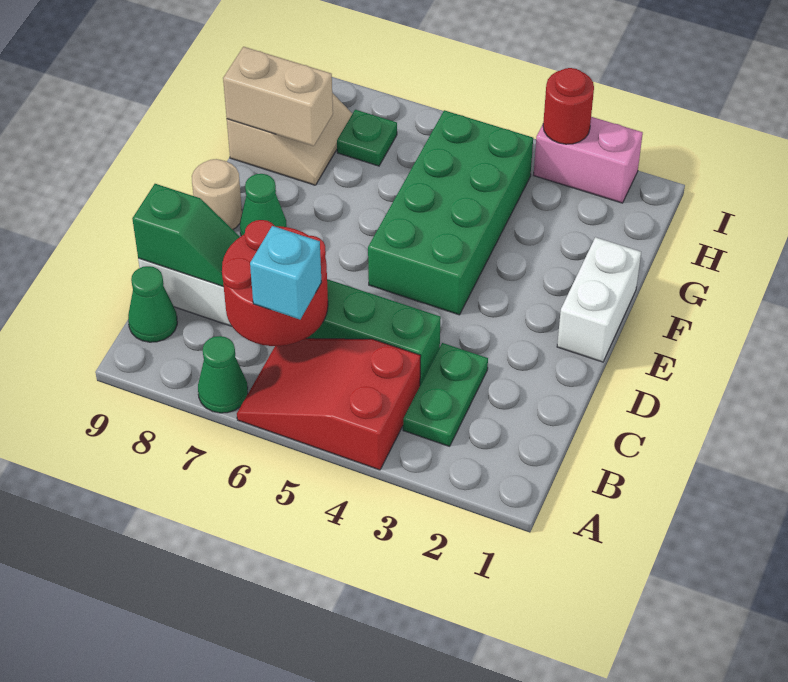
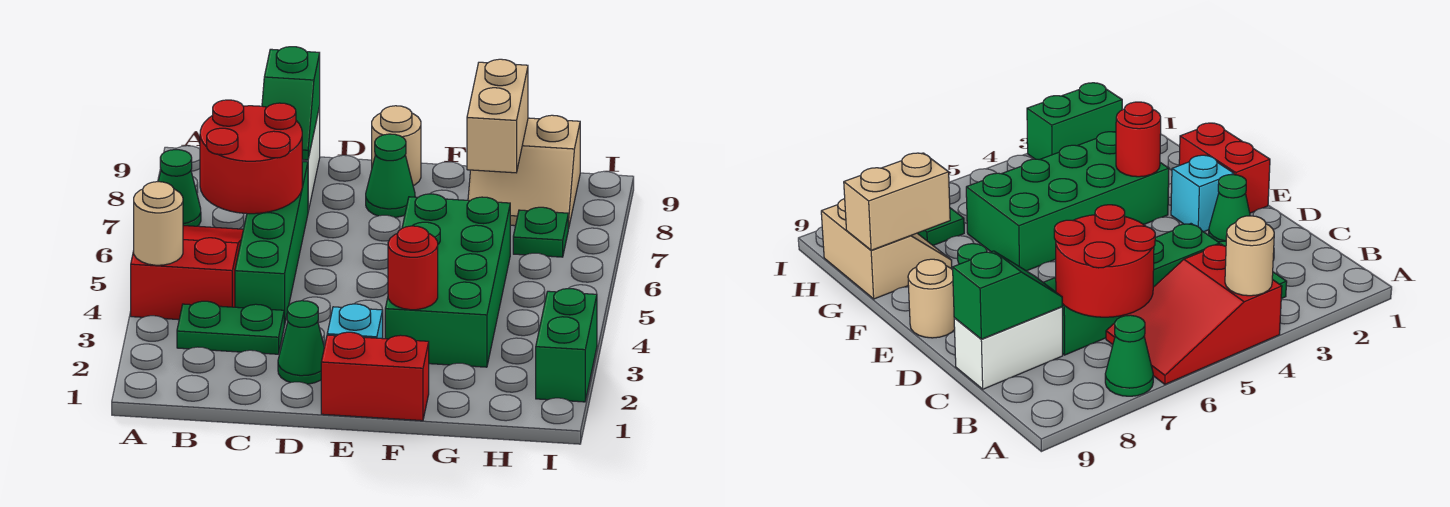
none -> tan 1x1 round brick [134,182,183,265]
cyan 1x1 brick [250,226,322,319] -> cyan 1x1 brick moved to [327,304,383,339]
green 1x1 cone [128,266,177,342] -> green 1x1 cone moved to [278,301,324,384]
white 1x2 brick [557,237,641,362] -> red 1x2 brick [321,332,429,421]
green 2x4 brick [368,110,533,315] -> green 2x4 brick turned to [385,194,510,367]
pink 1x2 brick [534,117,643,203] -> green 1x2 brick [536,288,597,402]
red 1x1 round brick [543,68,594,144] -> red 1x1 round brick moved to [388,226,438,310]

